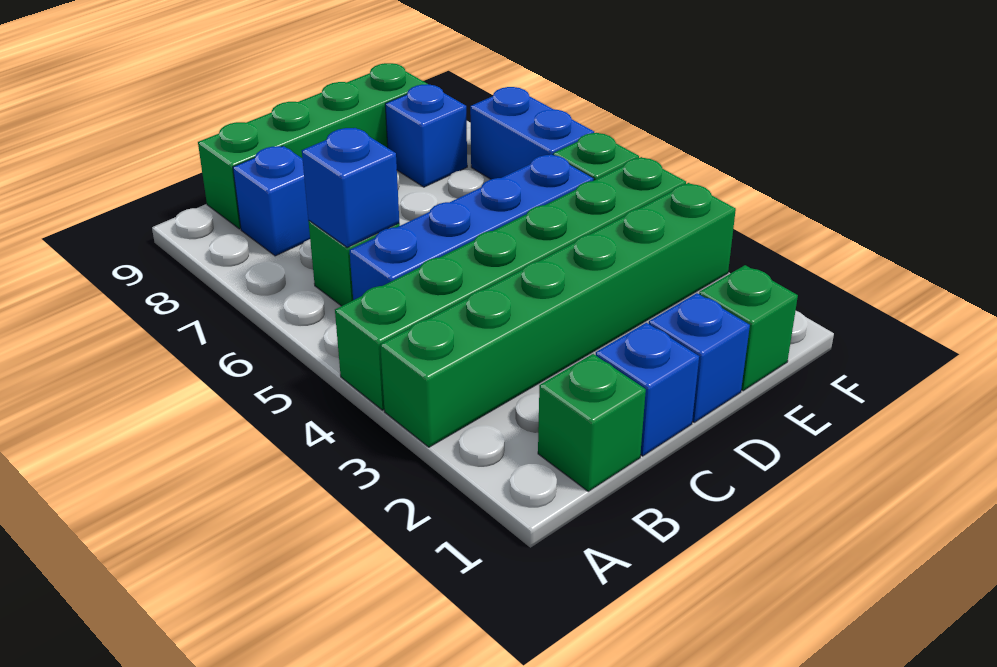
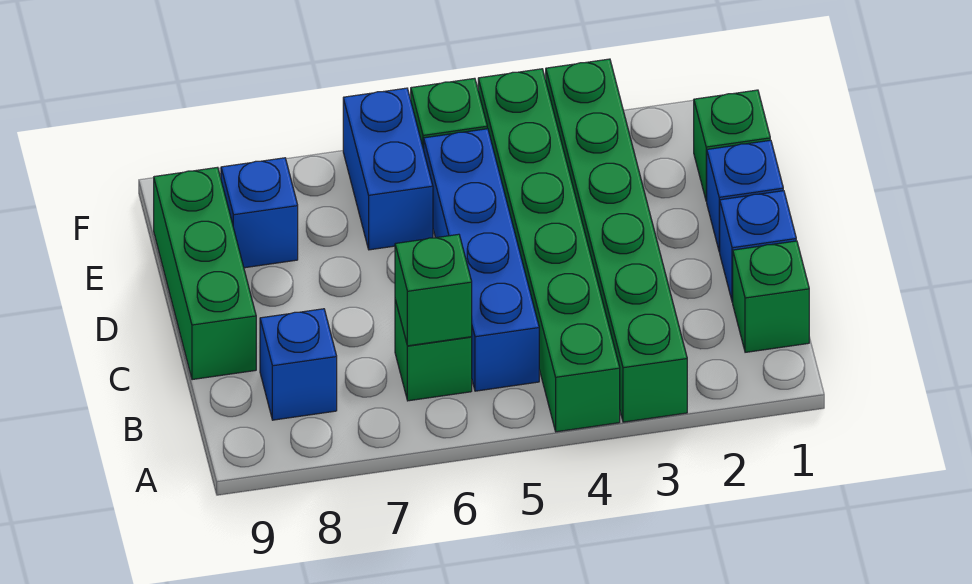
blue 1x1 brick [302,128,399,247] -> green 1x1 brick [395,234,472,346]
green 1x4 brick [198,63,427,229] -> green 1x3 brick [154,167,256,380]
blue 1x2 brick [470,87,594,179] -> blue 1x2 brick turned to [343,88,433,250]

